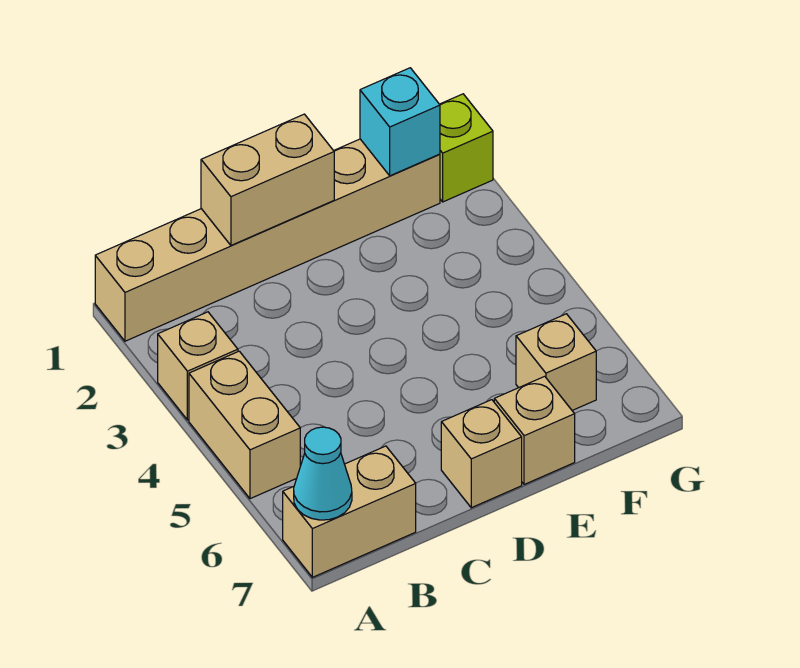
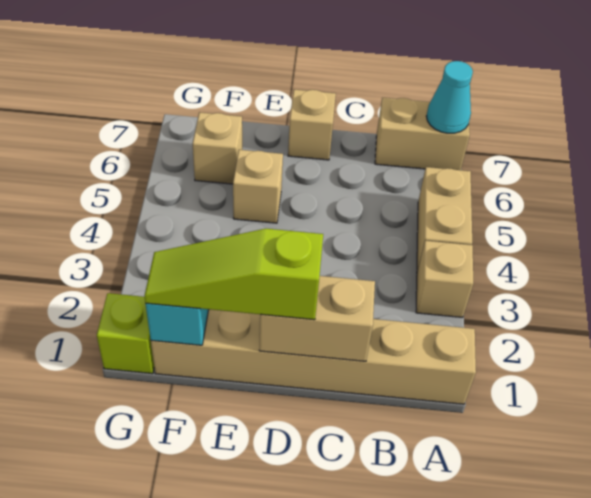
none -> lime 1x3 slope [144,229,323,320]
tan 1x1 brick [494,376,575,485] -> tan 1x1 brick moved to [233,150,283,223]

